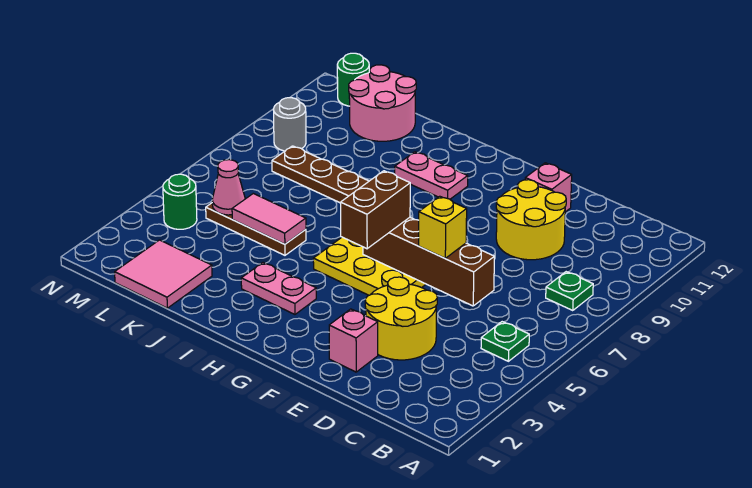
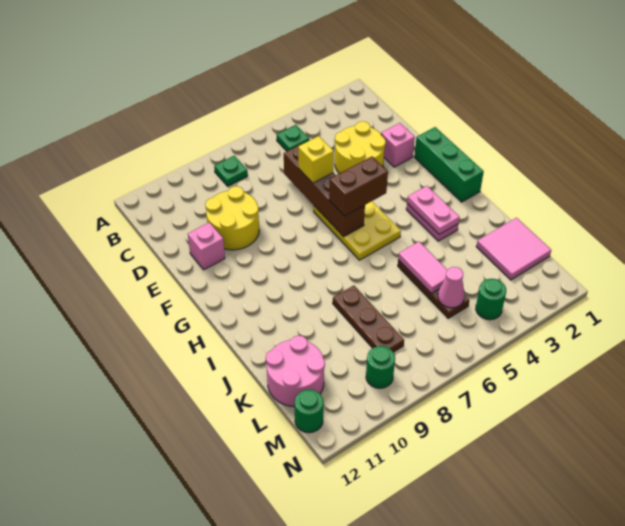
none -> green 1x3 brick [414,127,484,202]
pink 1x2 plate [395,152,468,199] -> pink 1x2 plate moved to [407,186,460,234]
grey 1x1 round brick [273,98,306,151] -> green 1x1 round brick [366,346,395,388]

